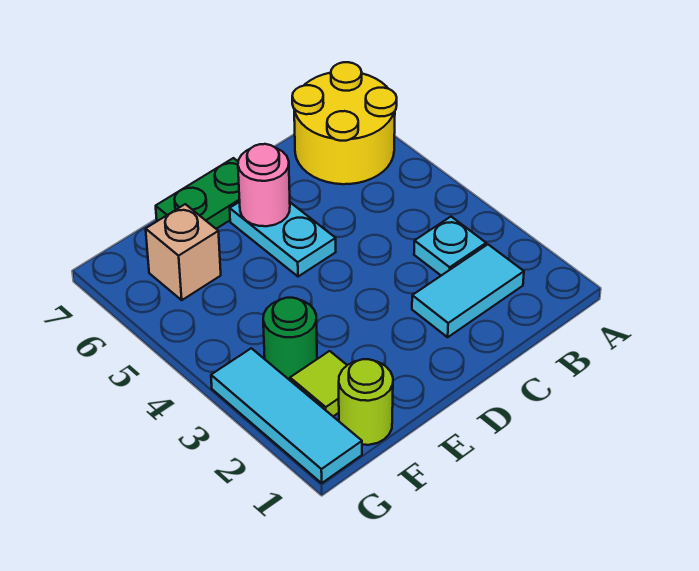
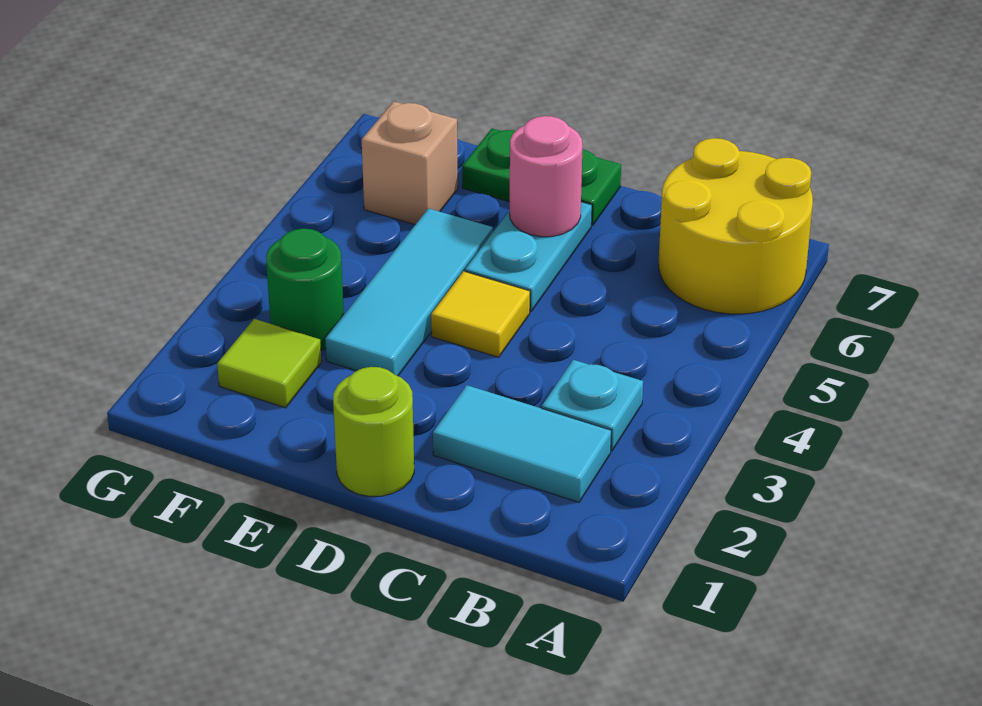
none -> yellow 1x1 tile [431,271,530,357]
lime 1x1 round brick [339,359,393,445] -> lime 1x1 round brick moved to [333,367,414,496]
cyan 1x3 tile [211,348,362,483] -> cyan 1x3 tile moved to [325,208,493,376]

